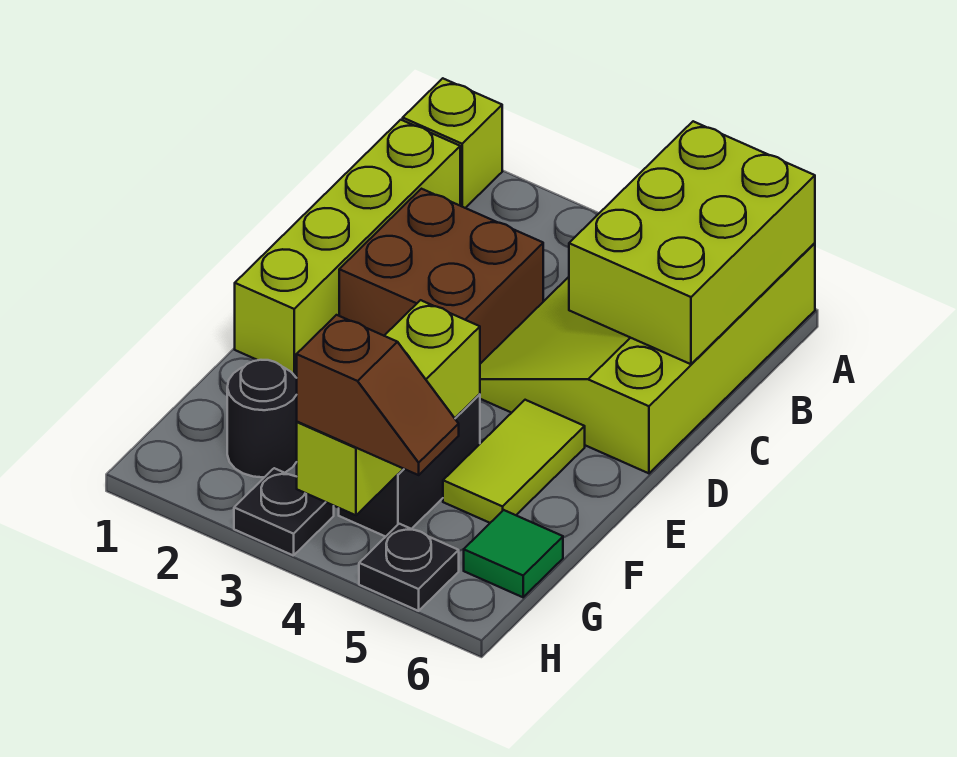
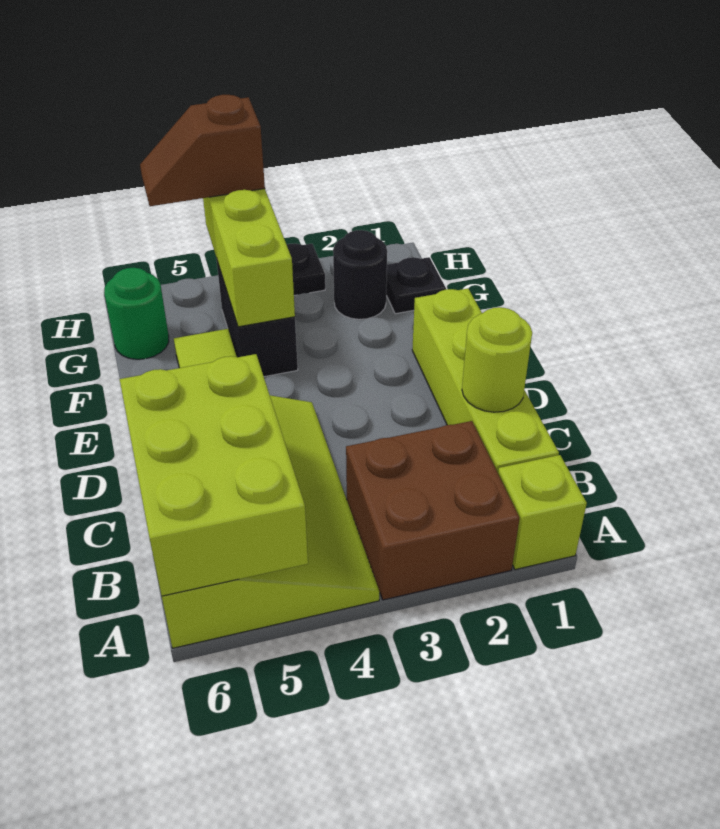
none -> lime 1x1 round brick [462,307,532,412]
brown 2x2 brick [339,189,543,364] -> brown 2x2 brick moved to [346,421,520,600]
green 1x1 tile [464,510,563,597] -> green 1x1 round brick [104,268,169,359]
black 1x1 plate [359,524,459,611] -> black 1x1 plate moved to [386,257,446,314]

